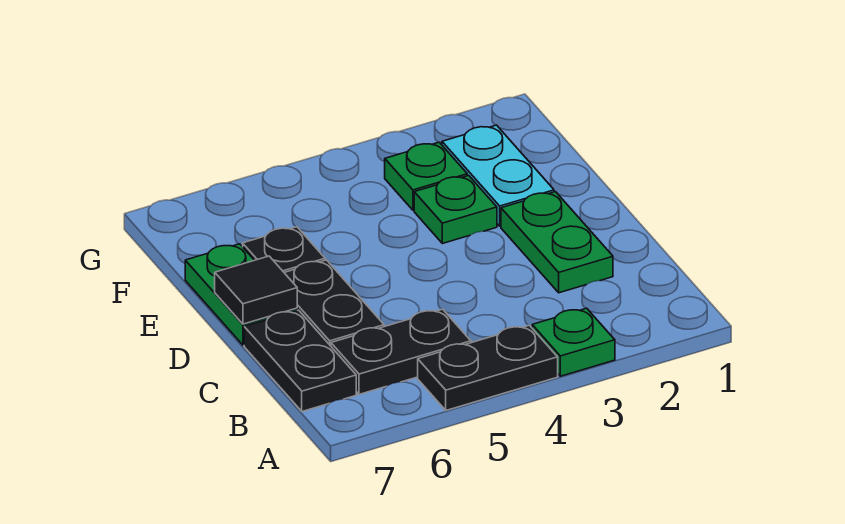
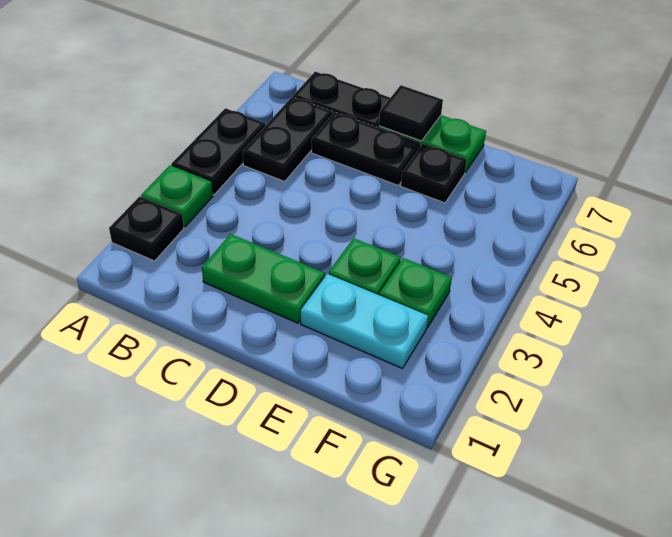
none -> black 1x1 plate [109,196,184,261]

